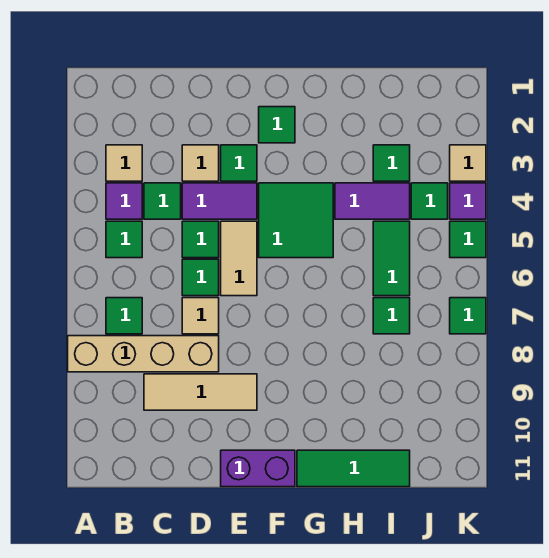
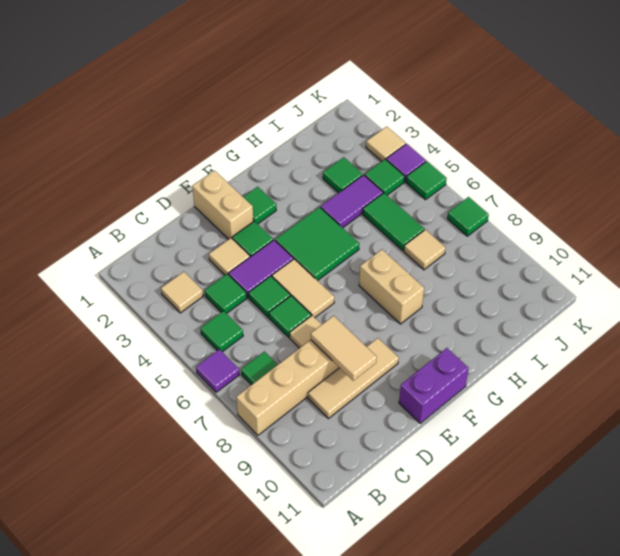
purple 1x1 tile [106,183,142,219] -> purple 1x1 tile moved to [196,349,239,392]
none -> tan 1x2 tile [311,316,377,381]
none -> tan 1x2 brick [192,170,253,239]
none -> tan 1x2 brick [359,250,424,324]
green 1x3 tile [297,450,410,487] -> none
green 1x1 tile [373,298,410,334] -> tan 1x1 tile [404,230,445,270]

